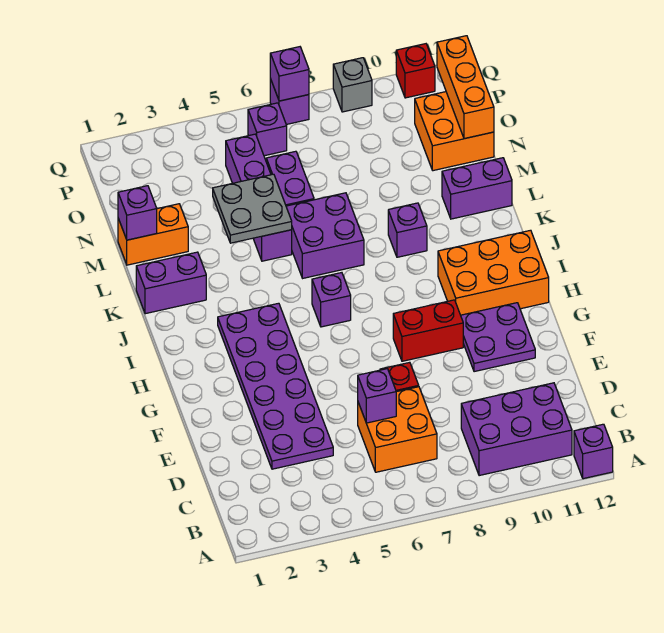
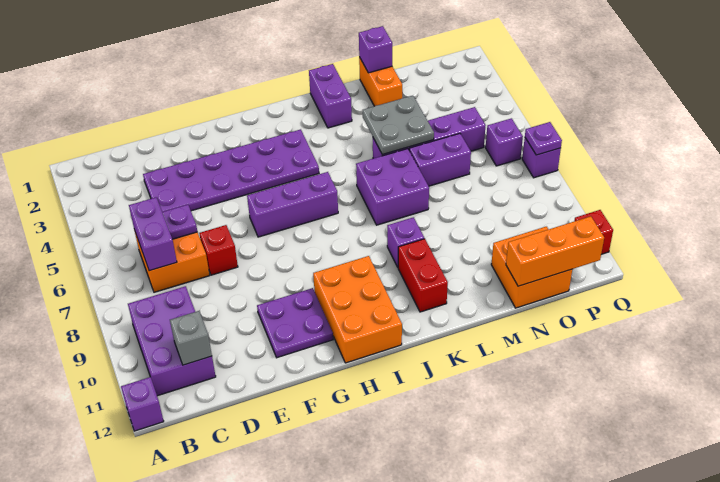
purple 1x1 brick [358,369,396,423] -> purple 1x1 plate [162,205,197,239]
red 1x2 brick [393,300,463,361] -> red 1x2 brick moved to [398,239,448,312]
purple 1x1 brick [312,273,351,327] -> purple 1x3 brick [247,172,338,237]
purple 1x2 brick [442,158,512,219] -> purple 1x2 brick moved to [129,197,177,271]
purple 1x1 brick [270,47,309,101] -> purple 1x1 plate [525,122,562,155]
grey 1x1 brick [333,58,372,112] -> grey 1x1 brick moved to [170,311,212,365]

